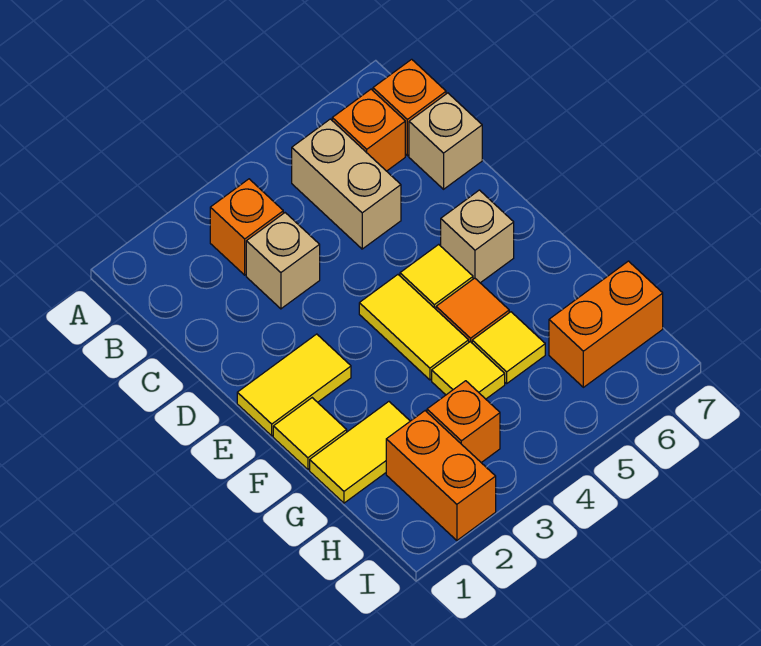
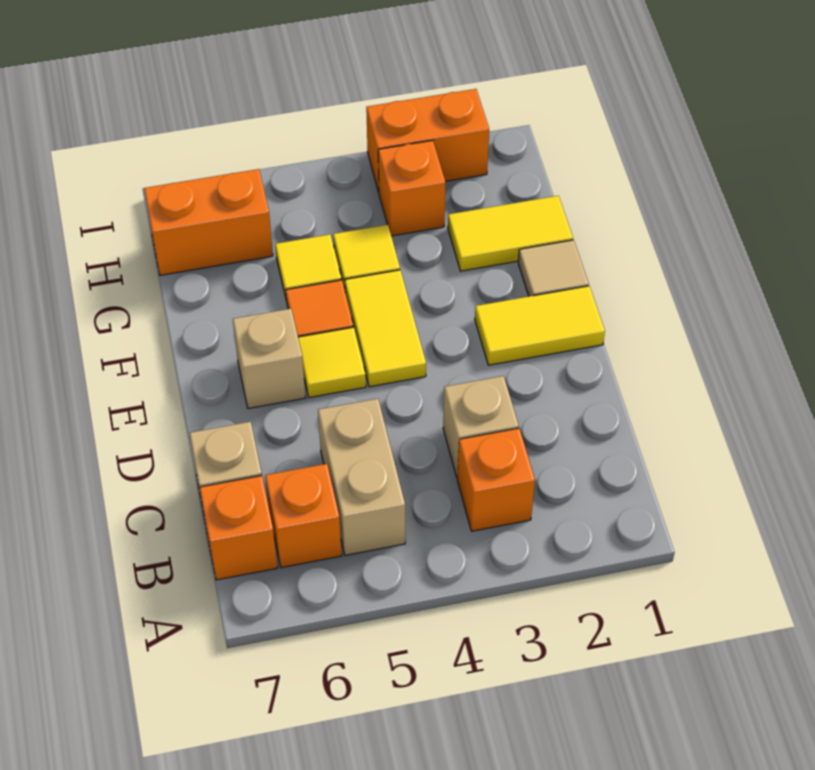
yellow 1x1 tile [273,398,347,469] -> tan 1x1 tile [518,240,589,296]
orange 1x2 brick [386,411,496,540] -> orange 1x2 brick turned to [366,89,489,192]

